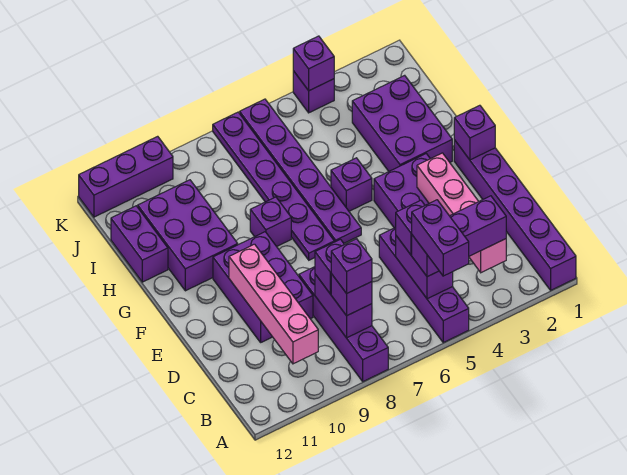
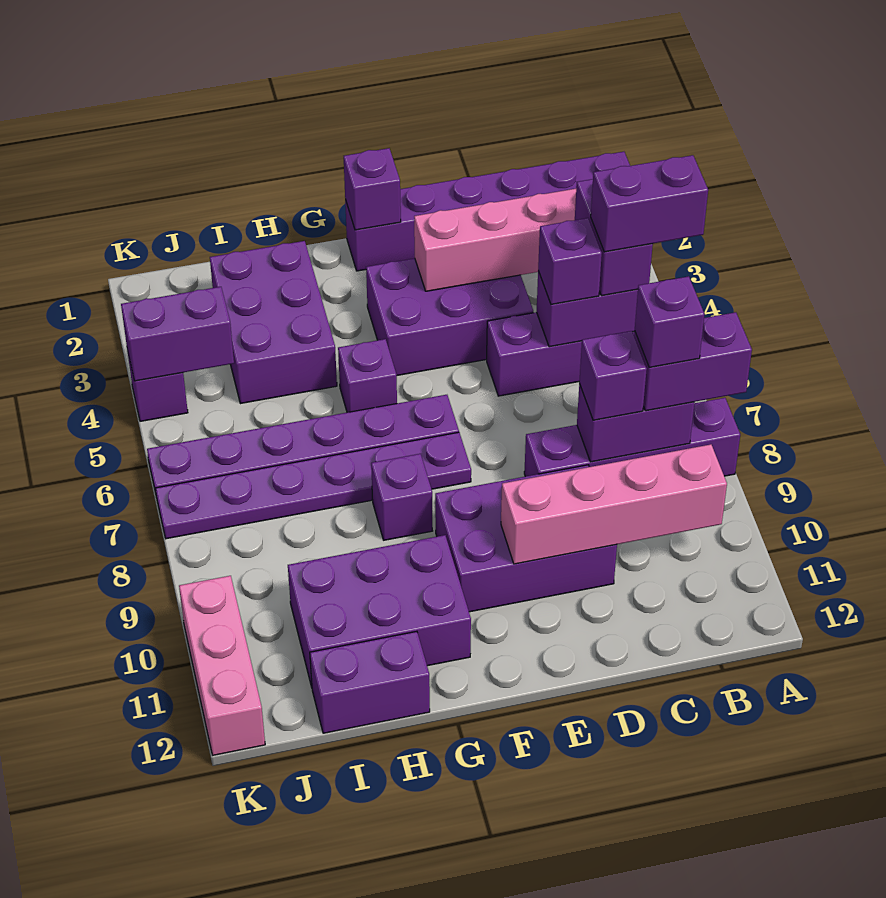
purple 1x3 brick [412,196,506,277] -> purple 1x2 brick [575,179,653,296]
purple 1x1 brick [331,274,372,316] -> purple 1x2 brick [634,312,752,411]
purple 2x3 brick [352,75,452,171] -> purple 2x3 brick turned to [210,241,337,404]
purple 1x1 brick [293,36,334,91] -> purple 1x2 brick [121,287,234,381]
purple 1x3 brick [79,136,173,217] -> pink 1x3 brick [179,576,265,755]

